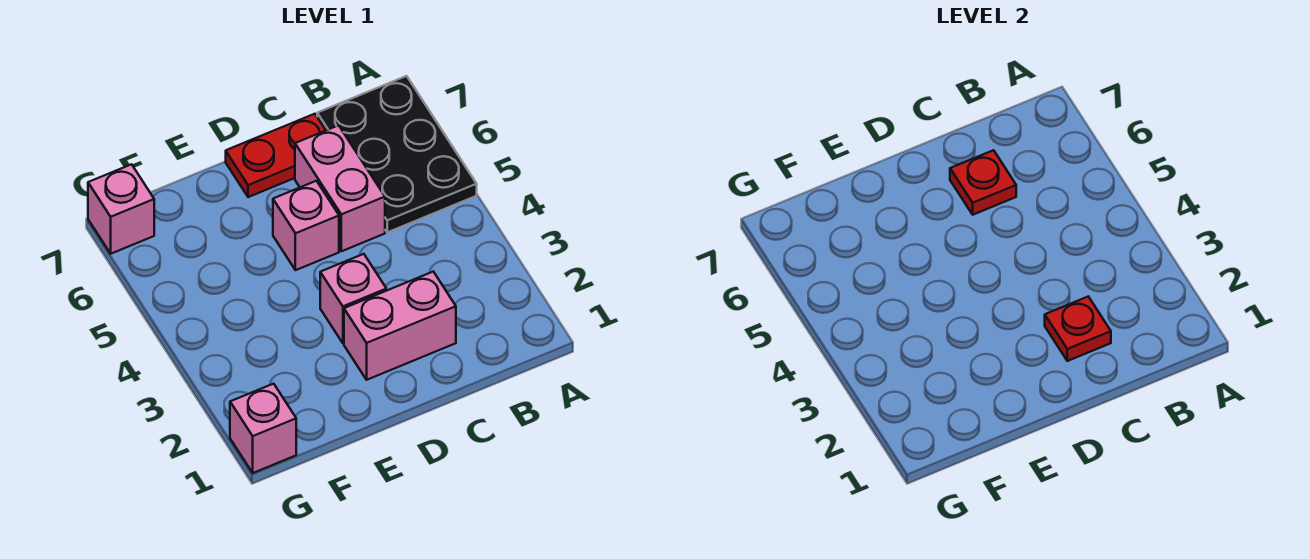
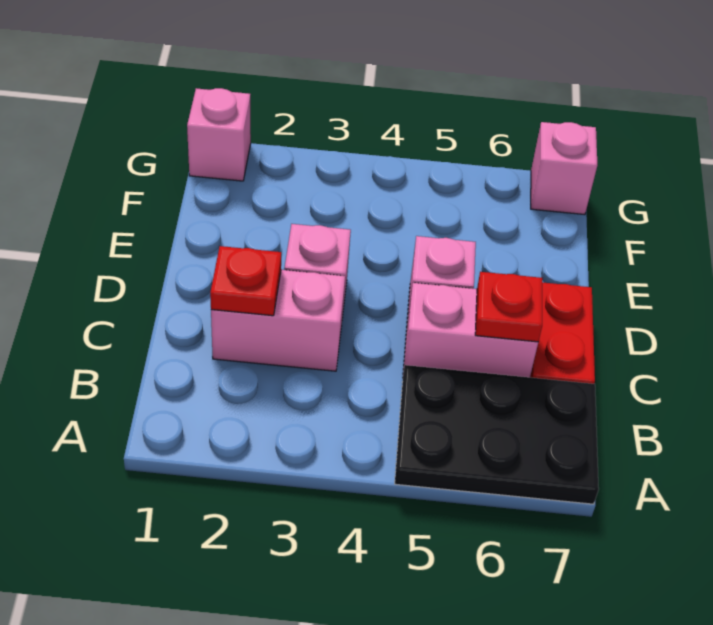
pink 1x2 brick [344,272,456,380] -> pink 1x2 brick turned to [211,270,345,371]

